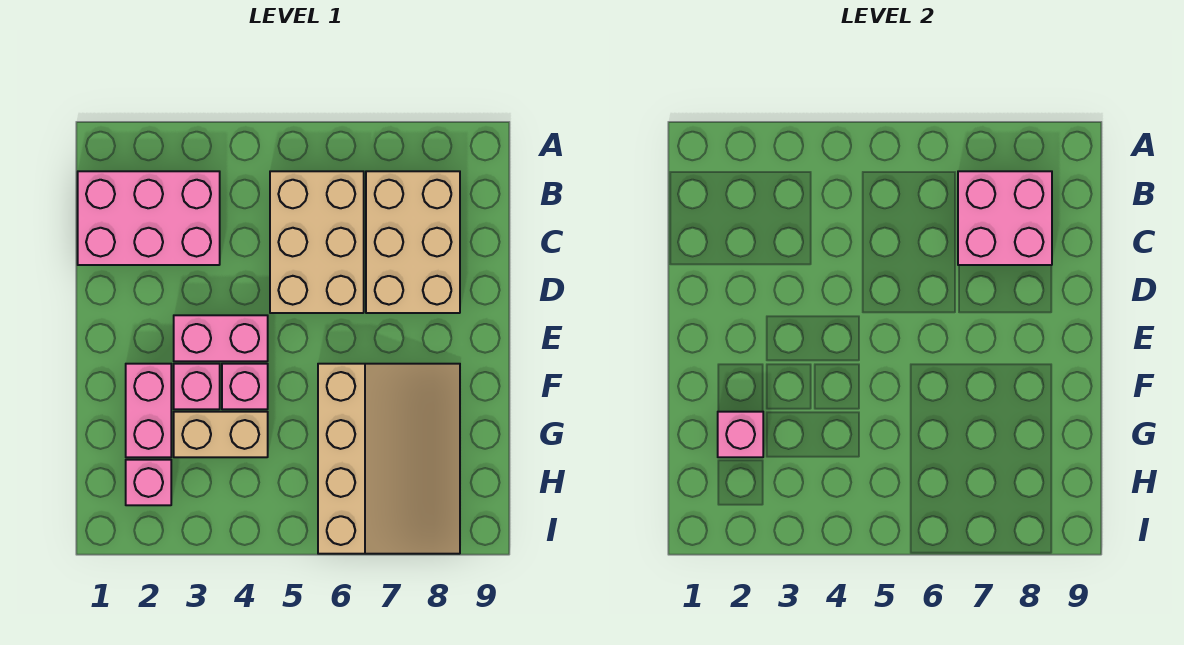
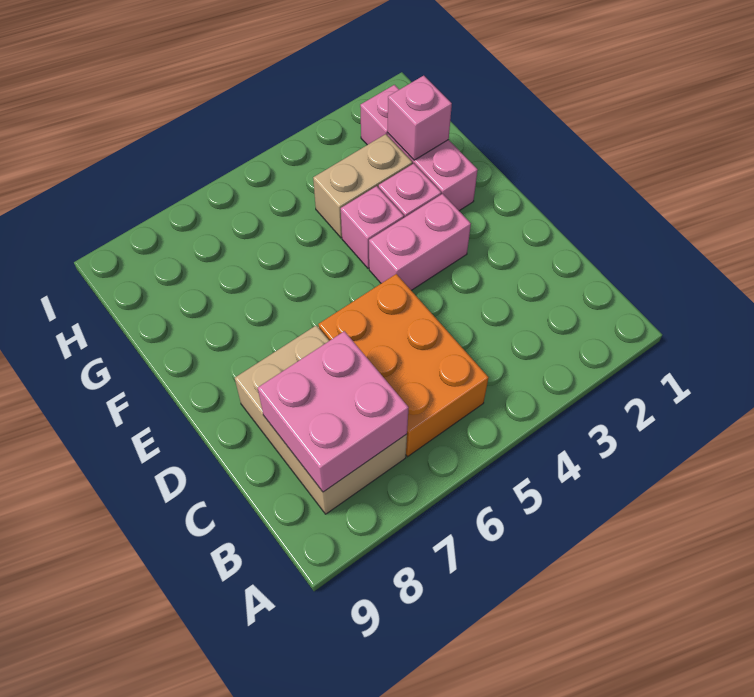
pink 2x3 brick [78,171,220,265] -> none
tan 2x3 brick [270,171,364,313] -> orange 2x3 brick [318,274,489,457]
tan 3x4 slope [318,364,460,554] -> none

